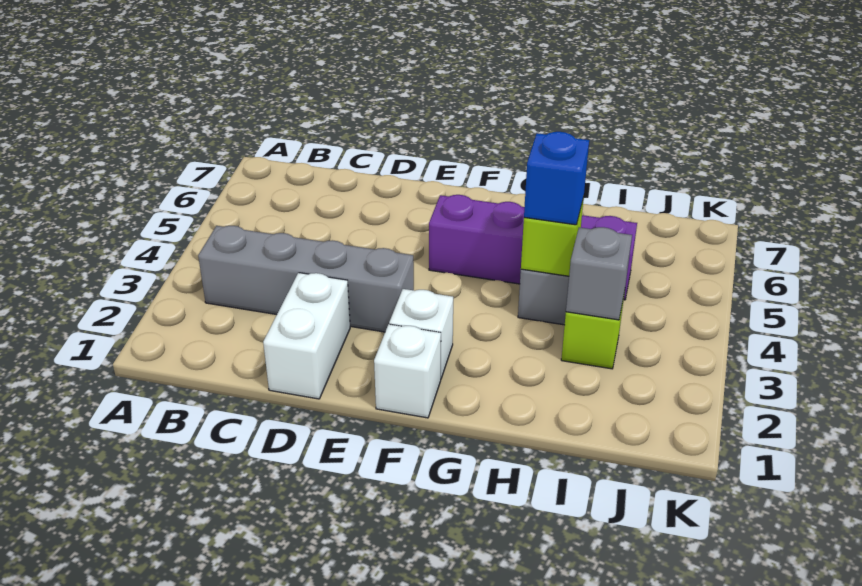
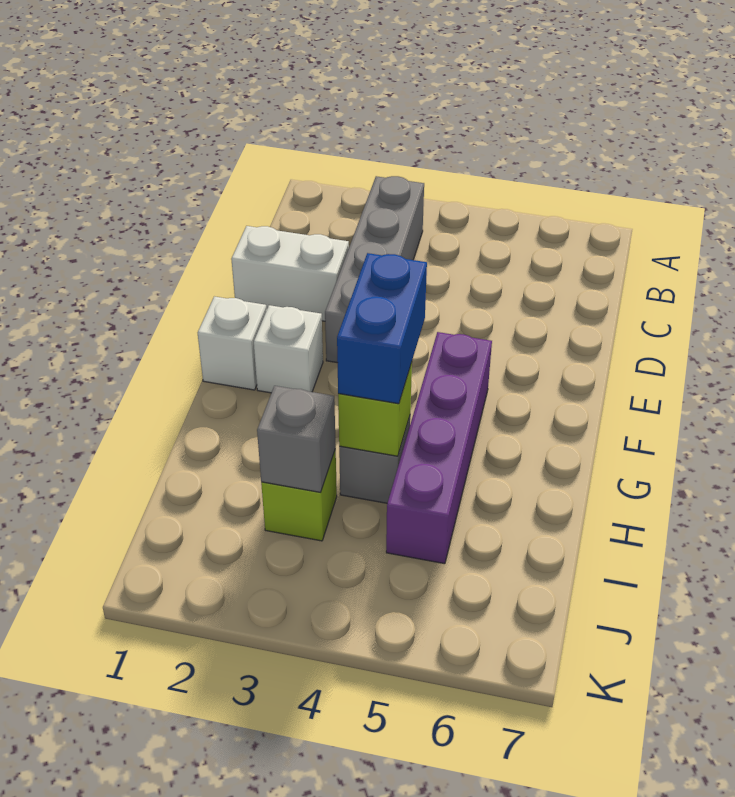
blue 1x1 brick [524,132,589,225] -> blue 1x2 brick [337,253,427,404]

